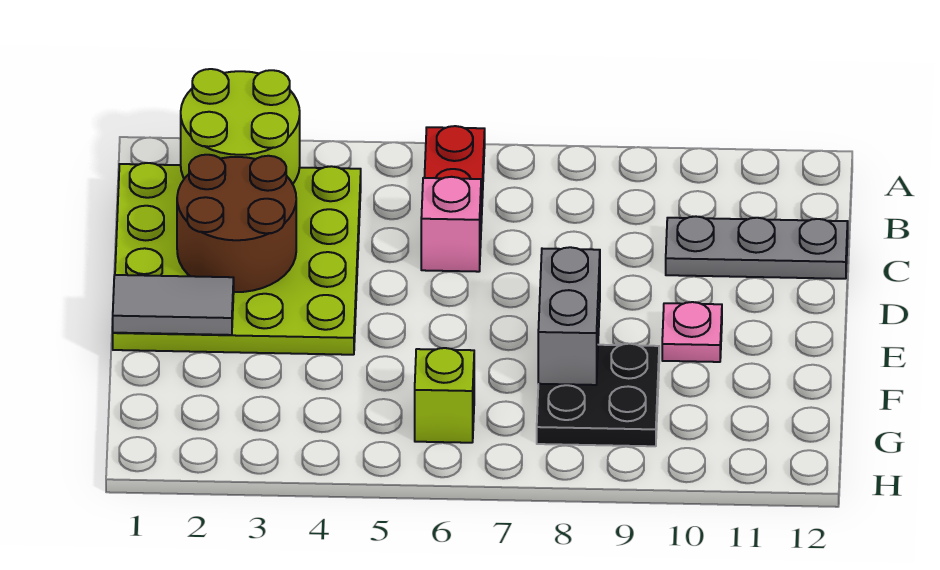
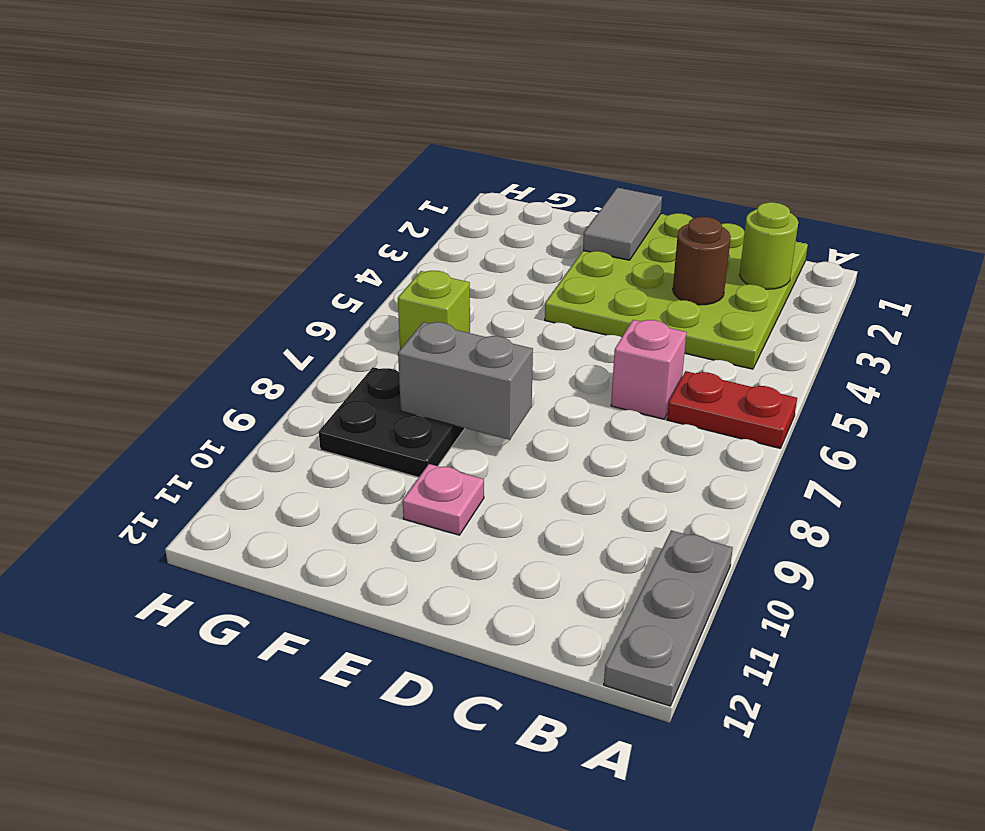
lime 2x2 round brick [181,69,300,184] -> lime 1x1 round brick [739,202,798,289]
brown 2x2 round brick [177,155,296,292] -> brown 1x1 round brick [673,217,731,305]
grey 1x3 plate [666,217,848,279] -> grey 1x3 plate moved to [604,530,733,706]

